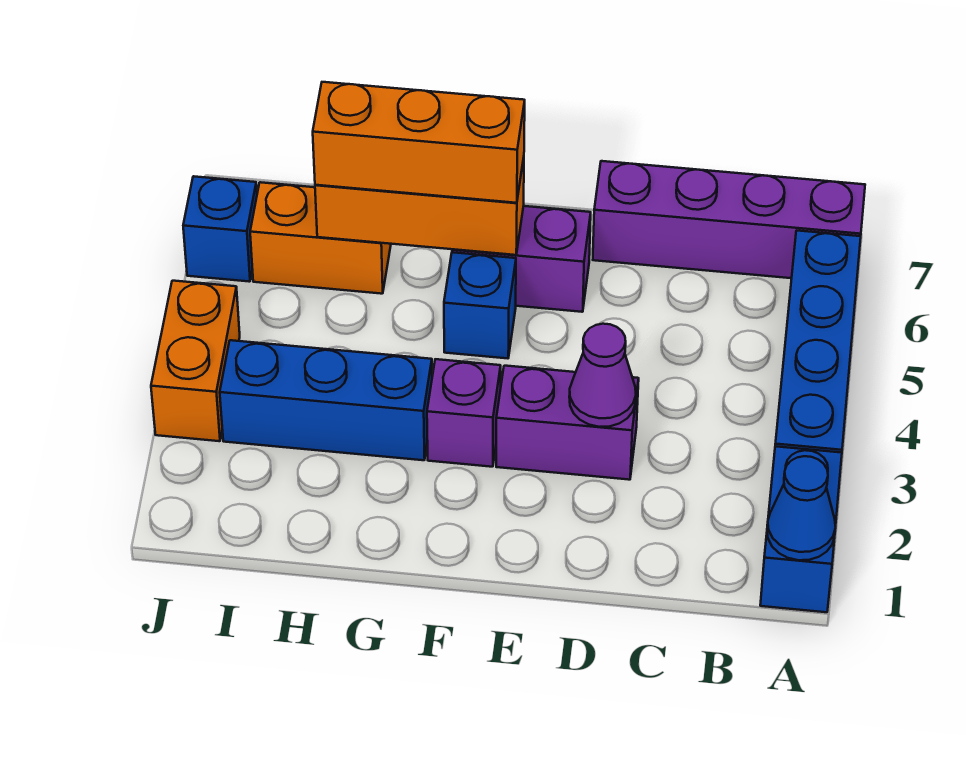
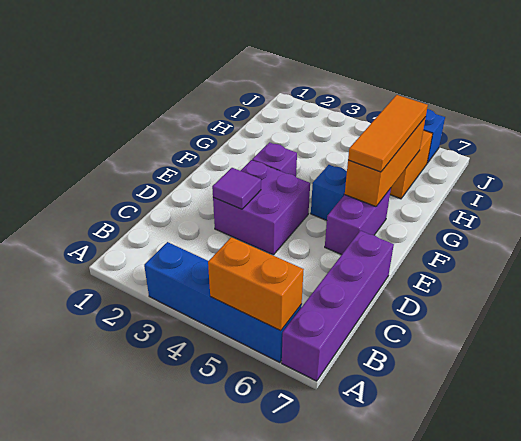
blue 1x2 brick [760,446,842,612] -> none
blue 1x1 cone [767,456,836,560] -> none
purple 1x2 brick [496,366,639,480] -> purple 2x2 brick [213,160,310,255]
purple 1x1 cone [569,324,636,427] -> purple 1x1 tile [212,168,261,209]
orange 1x3 brick [313,82,525,203] -> orange 1x3 tile [348,95,428,172]
blue 1x3 brick [220,340,432,460] -> none
orange 1x2 brick [151,281,240,441] -> orange 1x2 brick moved to [208,237,304,331]

